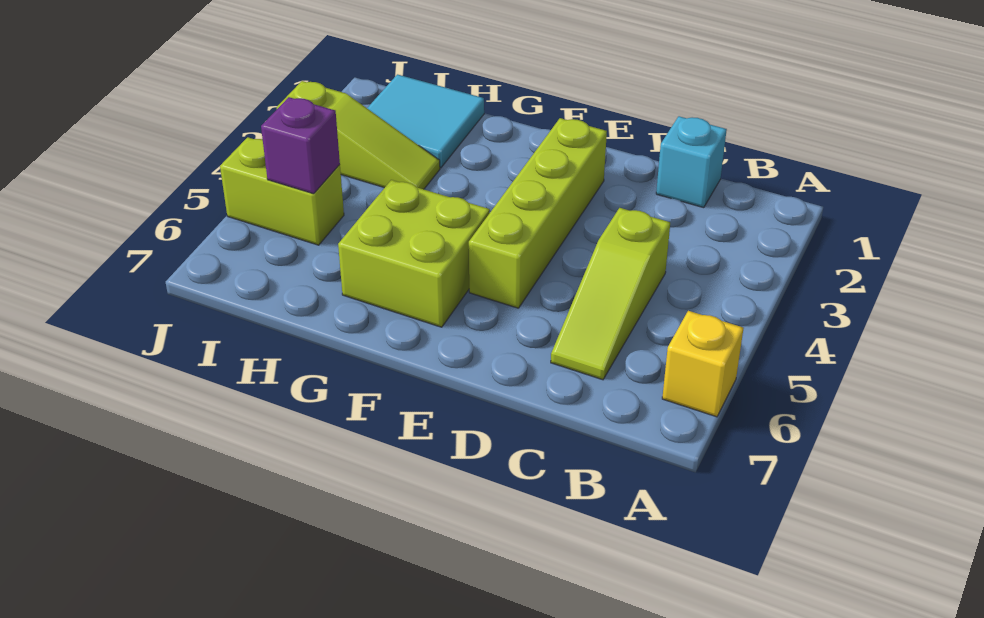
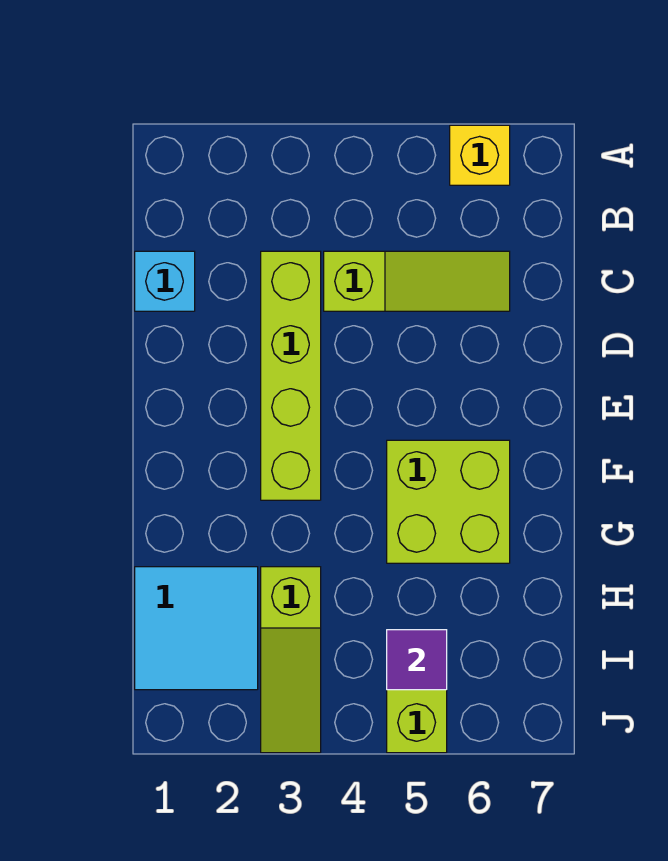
lime 1x4 brick [469,118,607,308] -> lime 1x4 brick turned to [261,251,321,500]
lime 1x3 slope [277,81,440,189] -> lime 1x3 slope turned to [261,567,321,753]
purple 1x1 brick [261,97,340,194] -> purple 1x1 tile [387,630,447,690]

